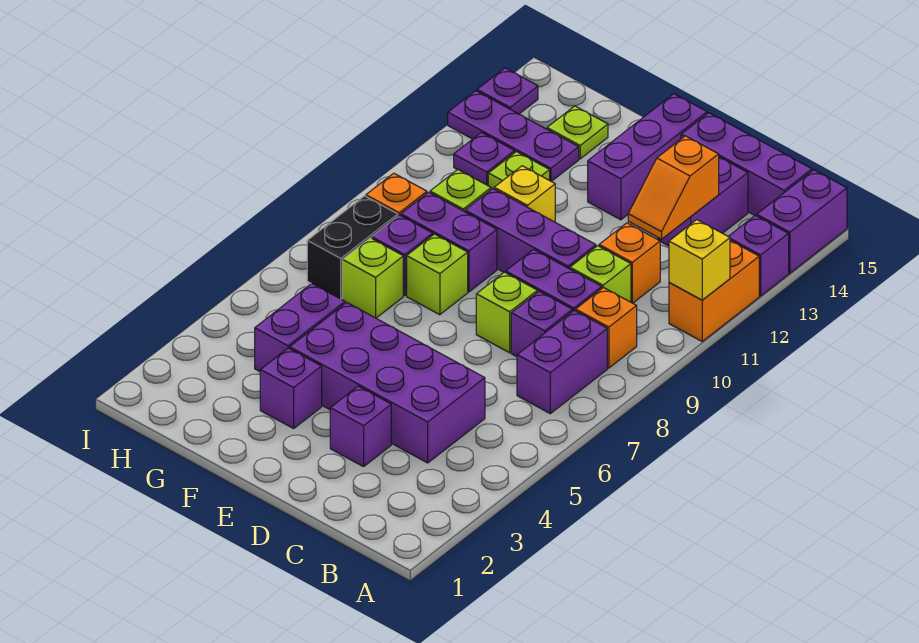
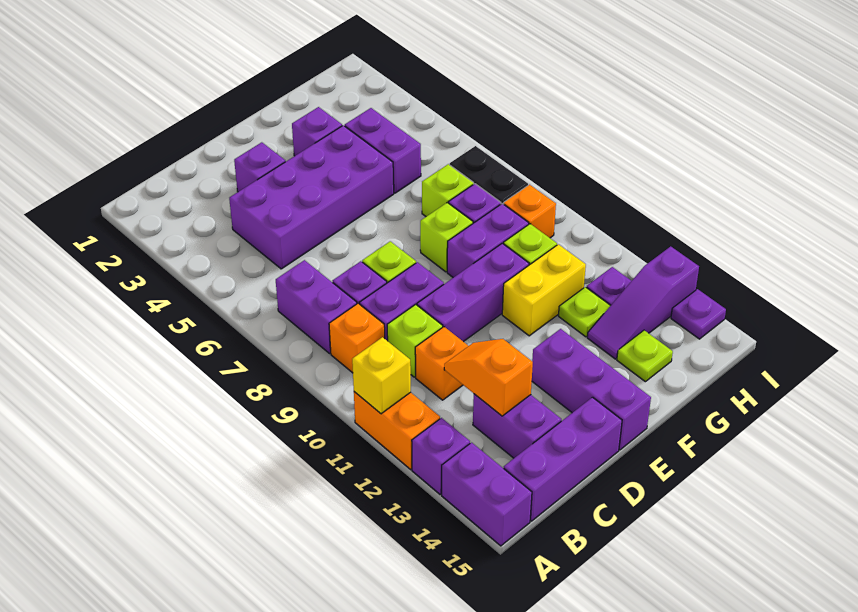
yellow 1x1 brick [494,166,555,222] -> yellow 1x2 brick [502,244,586,336]
purple 1x3 plate [448,91,579,182] -> purple 1x3 slope [587,246,699,359]

